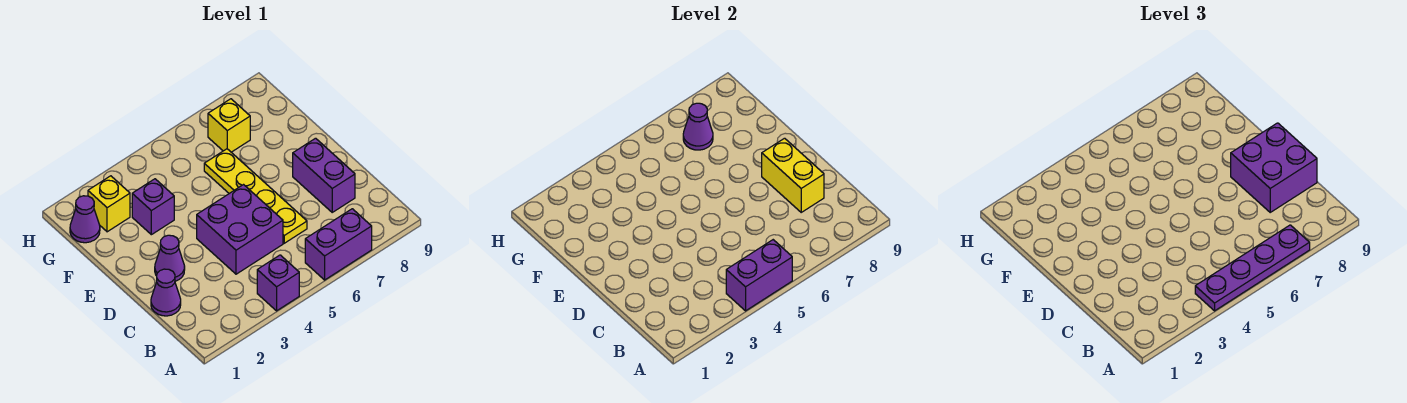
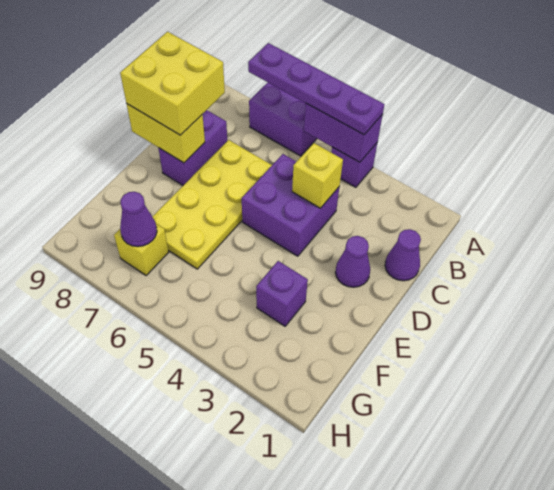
yellow 1x4 plate [204,149,307,243] -> yellow 2x4 plate [153,140,272,269]
yellow 1x2 brick [762,138,824,212] -> yellow 1x2 brick turned to [127,104,205,163]
purple 2x2 brick [1231,123,1317,212] -> yellow 2x2 brick [120,32,225,135]
purple 1x1 cone [70,196,100,243] -> none
yellow 1x1 brick [88,176,130,232] -> yellow 1x1 brick moved to [292,143,343,208]

